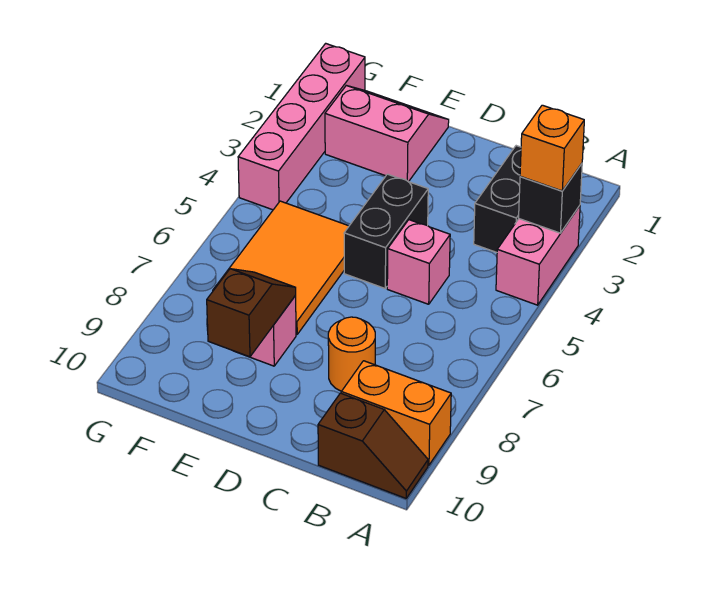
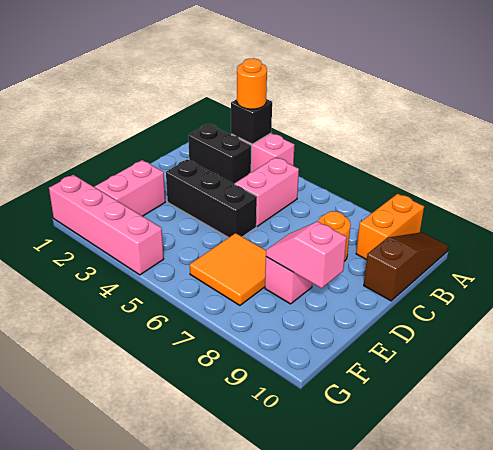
orange 1x1 brick [520,105,584,191] -> orange 1x1 round brick [237,58,267,109]
brown 1x2 slope [318,393,428,498] -> brown 1x3 slope [364,232,448,301]
pink 1x1 brick [387,220,450,304] -> pink 1x2 brick [235,157,299,226]
black 1x2 brick [344,174,428,288] -> black 1x3 brick [166,159,257,238]
orange 2x3 tile [213,201,349,335] -> orange 2x2 tile [190,233,266,305]
brown 1x2 slope [207,269,296,357] -> pink 1x2 slope [266,222,347,288]

